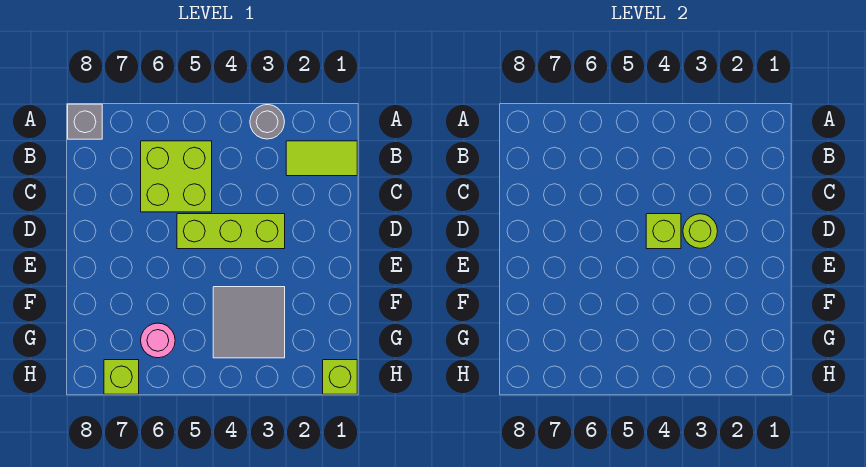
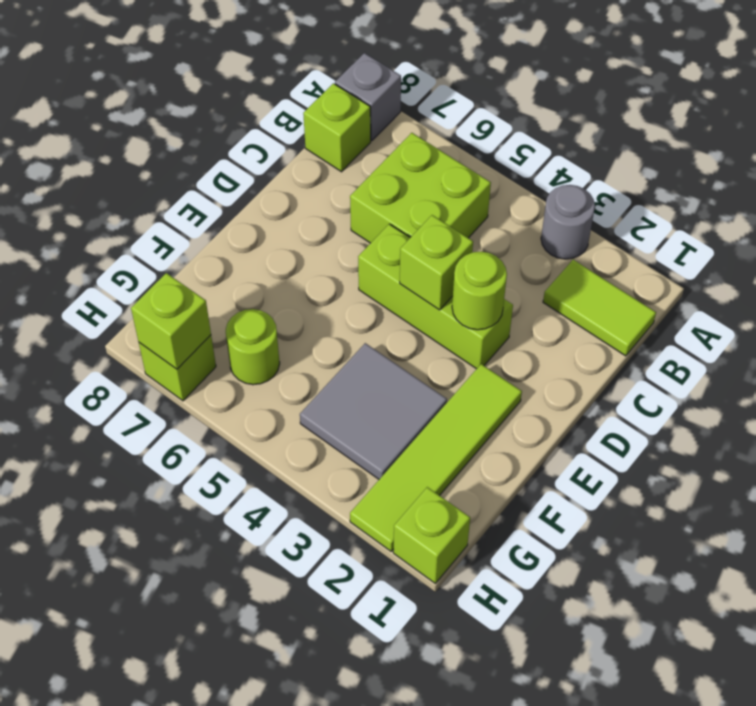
none -> lime 1x1 brick [303,83,371,172]
none -> lime 1x4 tile [350,364,522,551]
pink 1x1 round brick [141,323,175,358] -> lime 1x1 round brick [226,309,280,385]
none -> lime 1x1 brick [131,273,211,369]

